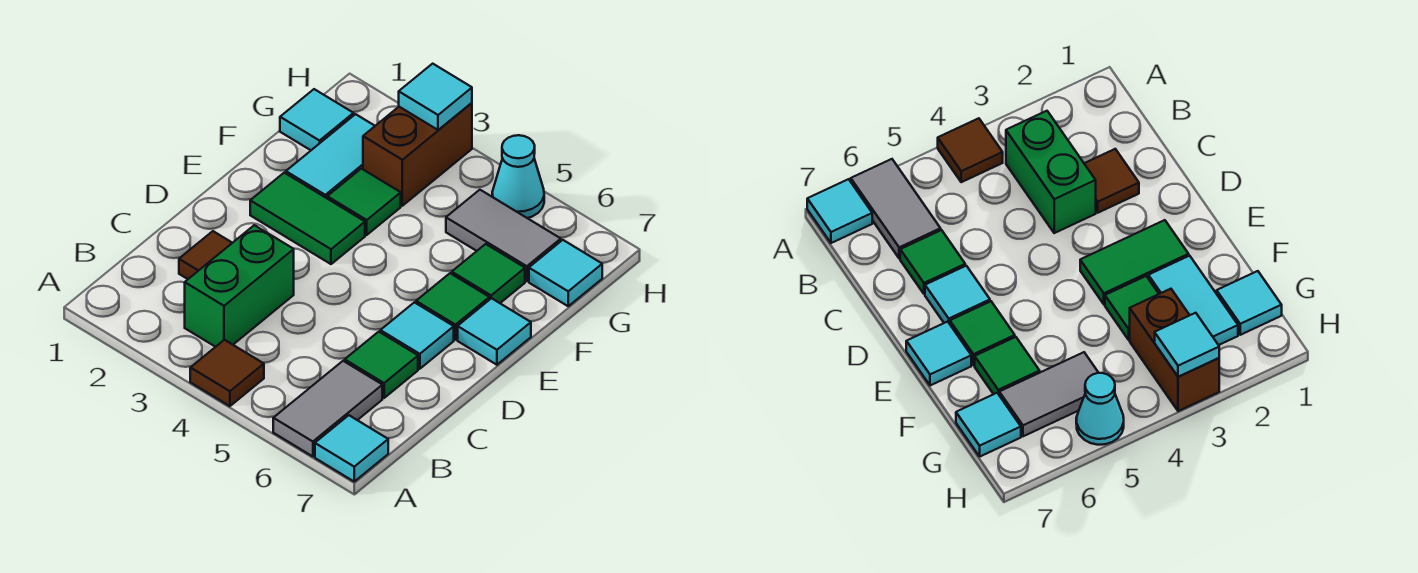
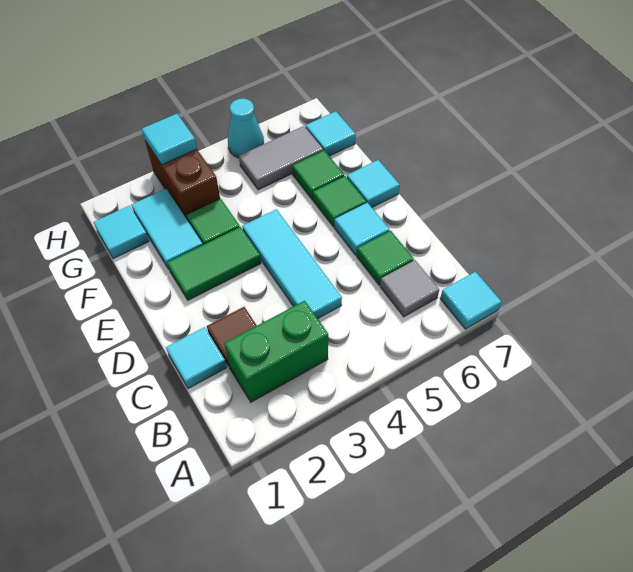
brown 1x1 tile [190,340,264,406] -> none
grey 1x2 tile [273,361,382,457] -> grey 1x1 tile [380,260,439,317]
green 1x2 brick [185,225,294,347] -> green 1x2 brick turned to [224,301,328,402]
none -> cyan 1x1 tile [166,327,227,388]
none -> cyan 1x3 tile [242,209,342,319]

